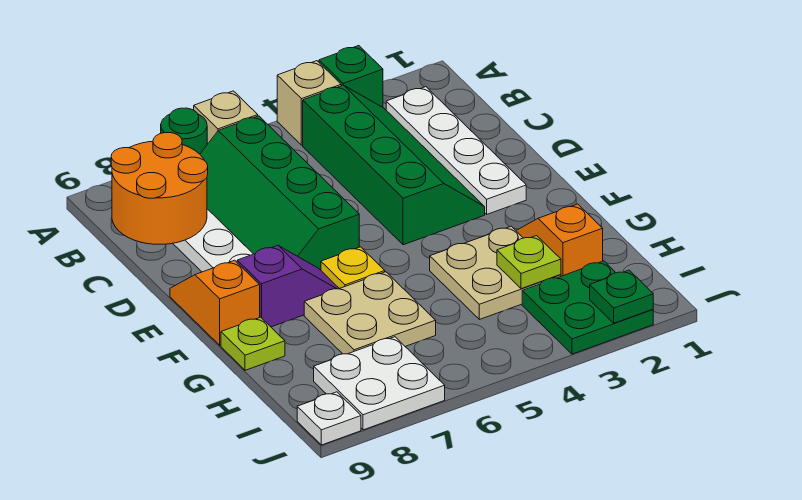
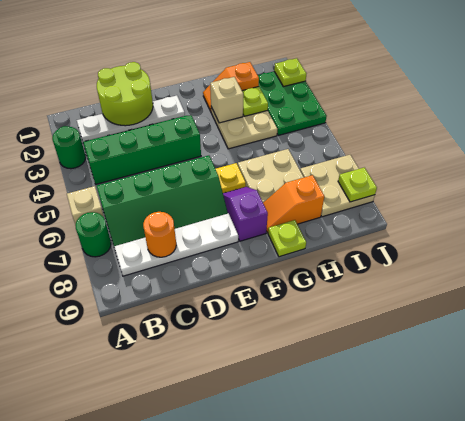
green 1x1 brick [319,46,383,107] -> green 1x1 round brick [52,126,86,169]
tan 1x1 brick [277,61,341,145] -> tan 1x1 brick moved to [210,77,243,123]
orange 2x2 round brick [111,133,208,244] -> orange 1x1 round brick [143,212,176,257]
none -> lime 2x2 round brick [97,62,153,126]
orange 1x2 slope [170,260,260,345] -> orange 1x2 slope moved to [263,175,324,233]
green 2x2 plate [522,261,653,354] -> green 2x3 plate [258,72,327,136]
white 2x2 plate [314,337,445,430] -> tan 2x2 plate [300,155,375,217]
green 1x1 plate [590,270,653,323] -> lime 1x1 plate [274,58,306,87]
none -> lime 1x1 plate [338,168,377,202]
white 1x1 plate [297,392,361,445] -> none

